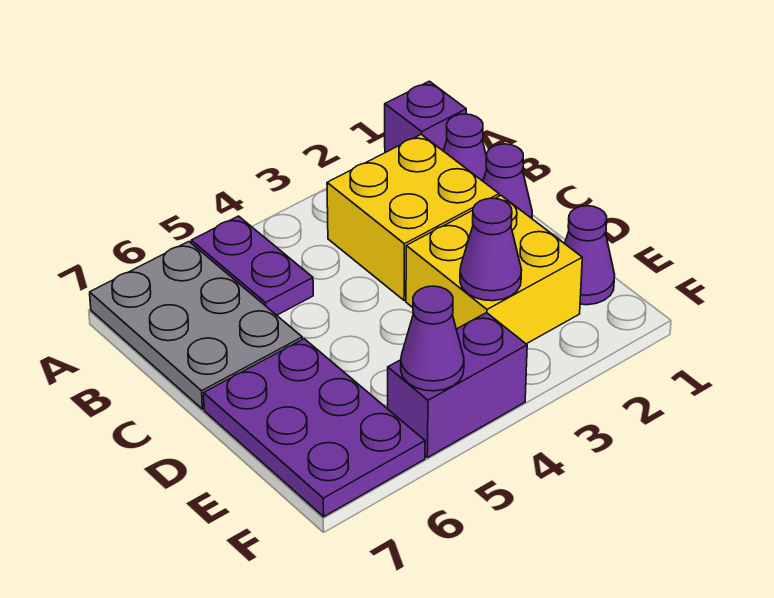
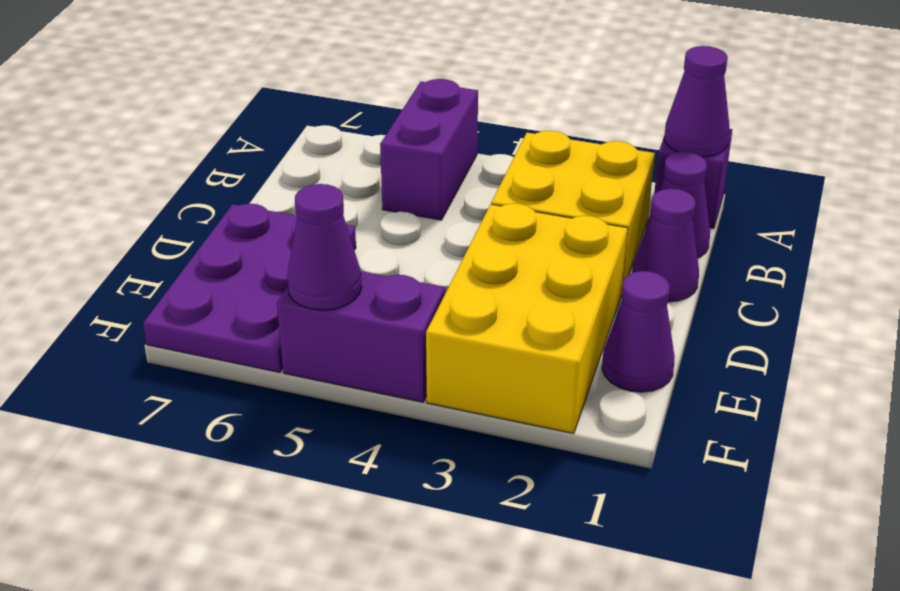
purple 1x2 plate [191,216,313,315] -> purple 1x2 brick [380,79,478,220]
grey 2x3 plate [90,242,302,409] -> none
yellow 2x2 brick [406,196,582,344] -> yellow 2x3 brick [426,204,628,433]
purple 1x1 cone [460,198,522,301] -> purple 1x1 cone moved to [664,46,730,157]

